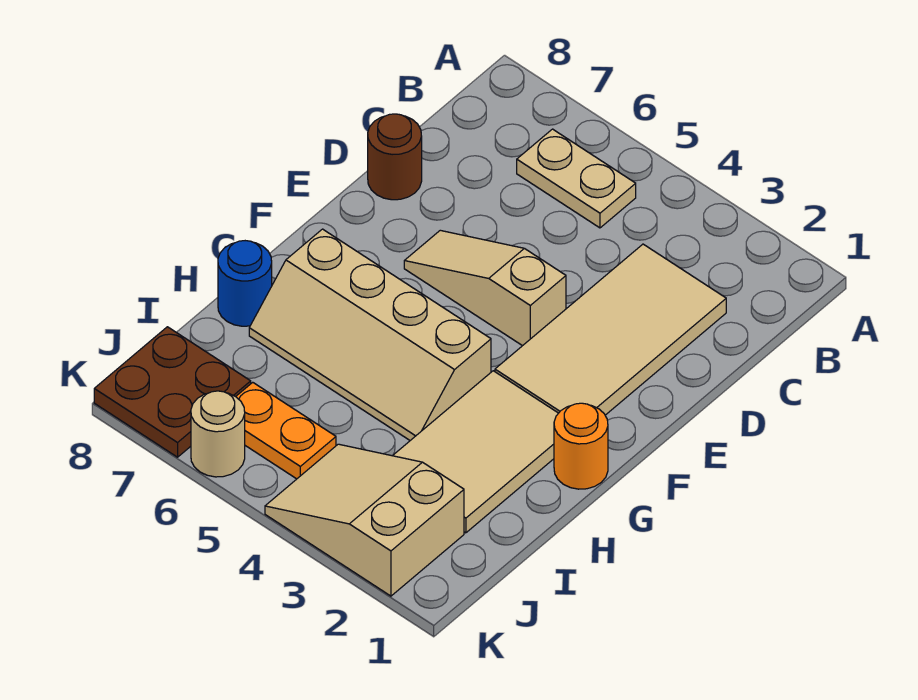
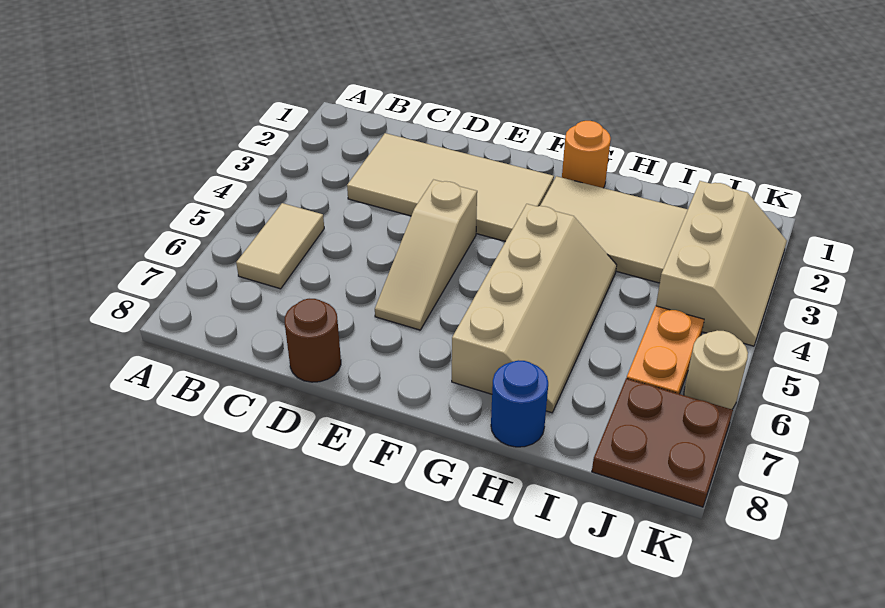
tan 1x2 plate [517,129,636,228] -> tan 1x2 tile [236,203,324,289]
tan 2x3 slope [265,444,464,596] -> tan 2x3 slope turned to [656,181,787,346]

